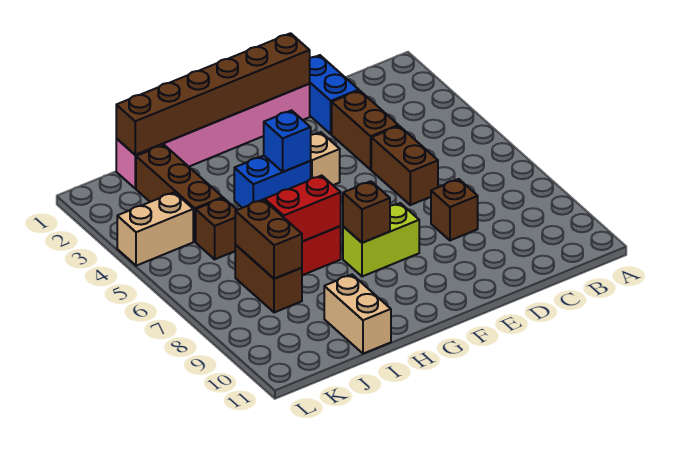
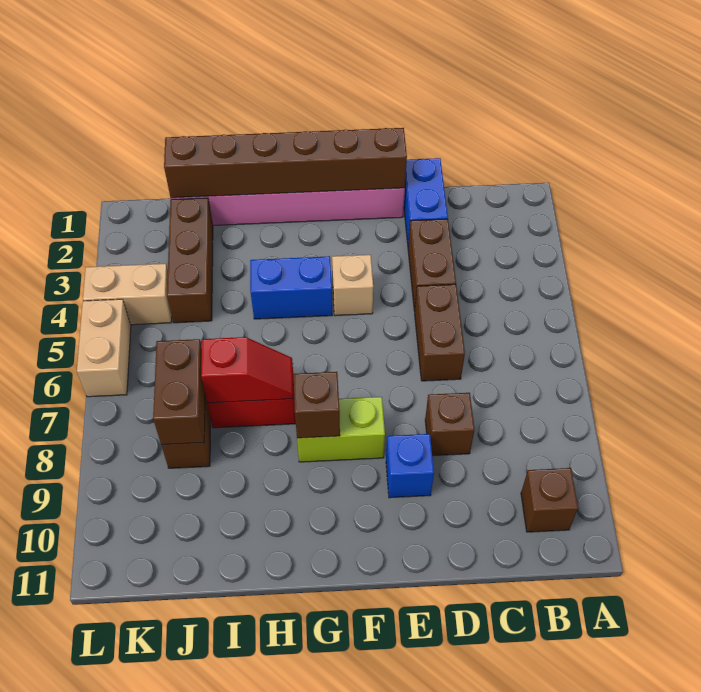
blue 1x1 brick [264,110,311,172] -> blue 1x1 brick moved to [386,434,434,498]
red 1x2 brick [265,176,341,242] -> red 1x2 slope [201,337,294,403]
tan 1x2 brick [324,275,391,354] -> tan 1x2 brick moved to [77,299,131,397]
brown 1x1 brick [196,198,237,259] -> brown 1x1 brick moved to [521,468,578,532]

